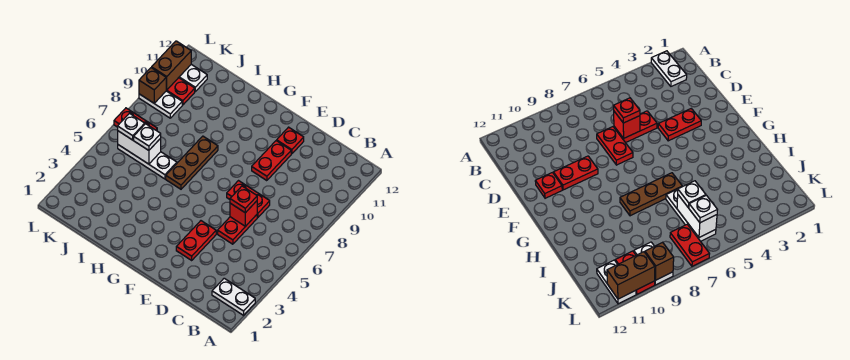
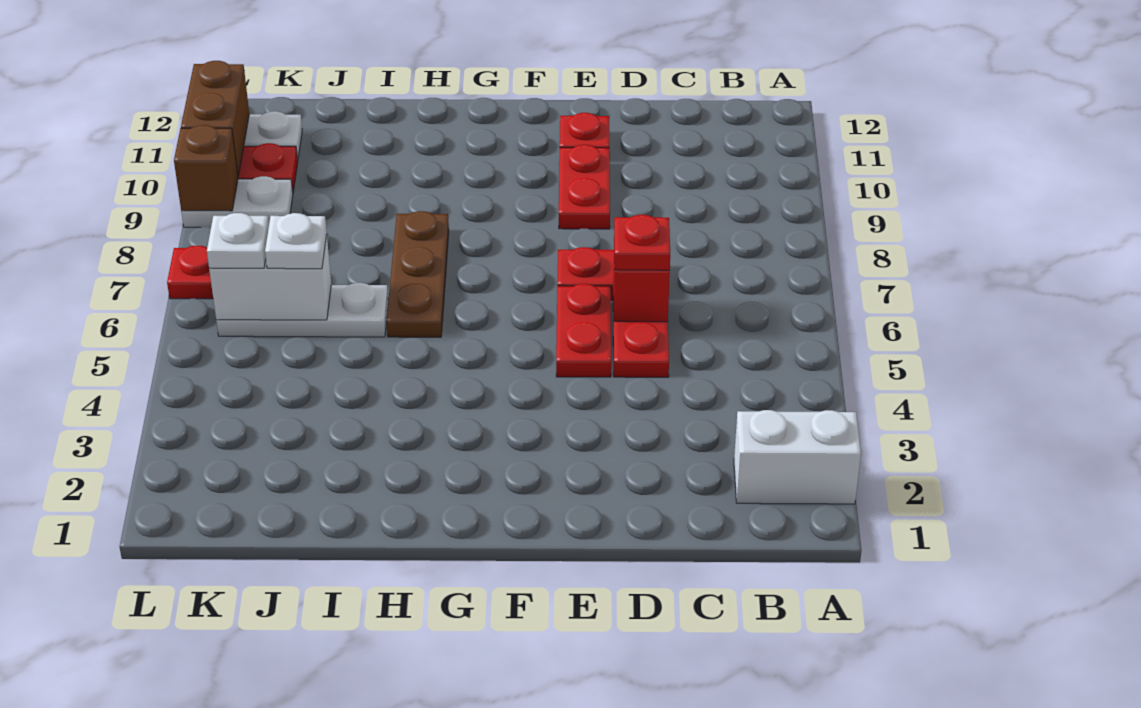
white 1x2 plate [212,278,255,315] -> white 1x2 brick [734,410,861,504]
red 1x2 plate [176,221,216,260] -> red 1x2 plate moved to [556,284,611,377]

